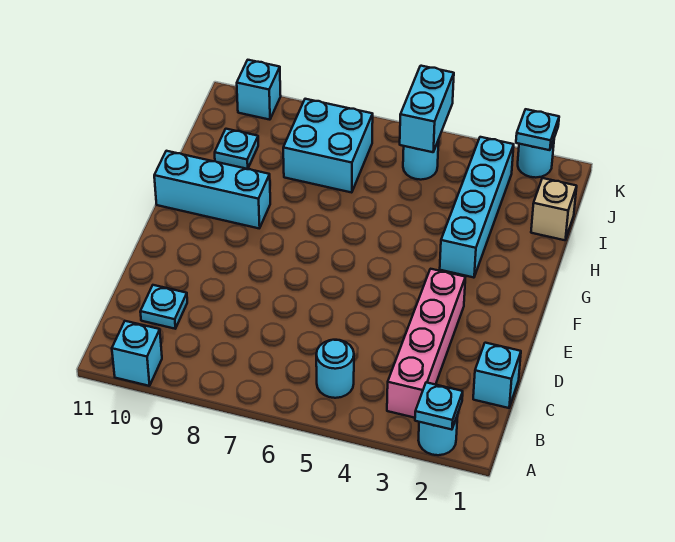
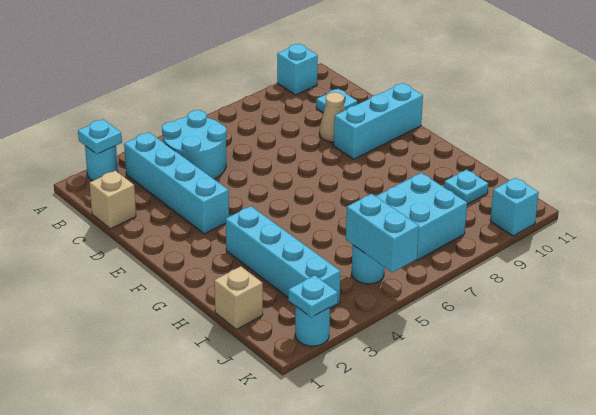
pink 1x4 brick [387,269,465,418] -> cyan 1x4 brick [124,132,229,234]
cyan 1x1 round brick [316,340,354,398] -> cyan 2x2 round brick [162,110,227,179]
cyan 1x1 brick [473,343,521,408] -> tan 1x1 brick [90,171,136,229]
none -> tan 1x1 cone [319,92,345,142]
cyan 1x3 brick [154,151,270,228] -> cyan 1x3 brick moved to [334,83,423,159]

